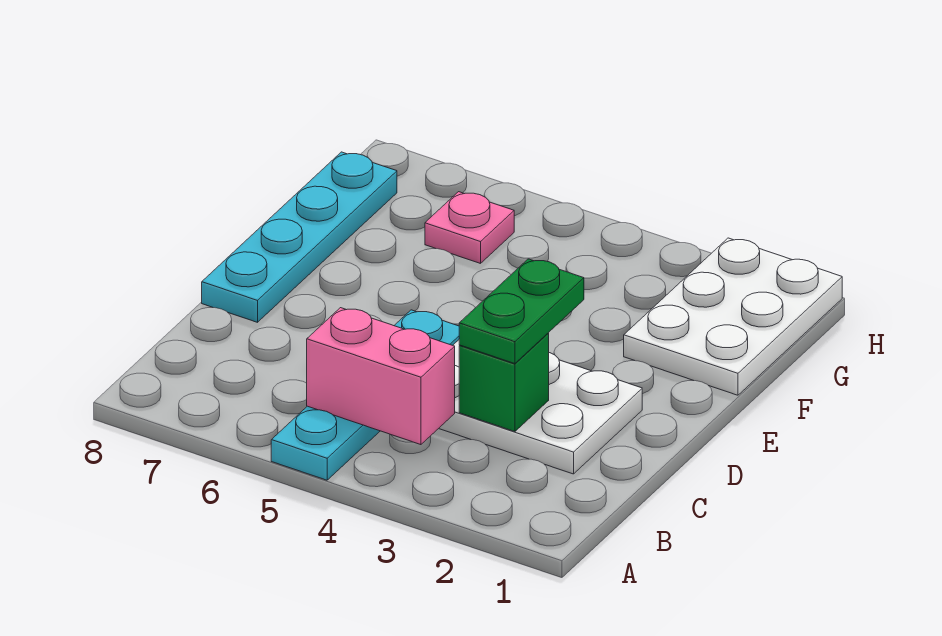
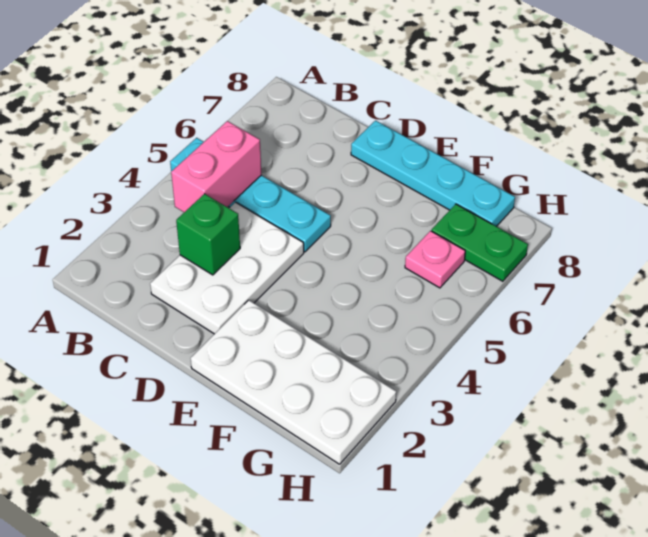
green 1x2 plate [459,259,584,364] -> green 1x2 plate moved to [432,204,528,281]
white 2x3 plate [624,238,842,395] -> white 2x4 plate [191,300,396,464]

